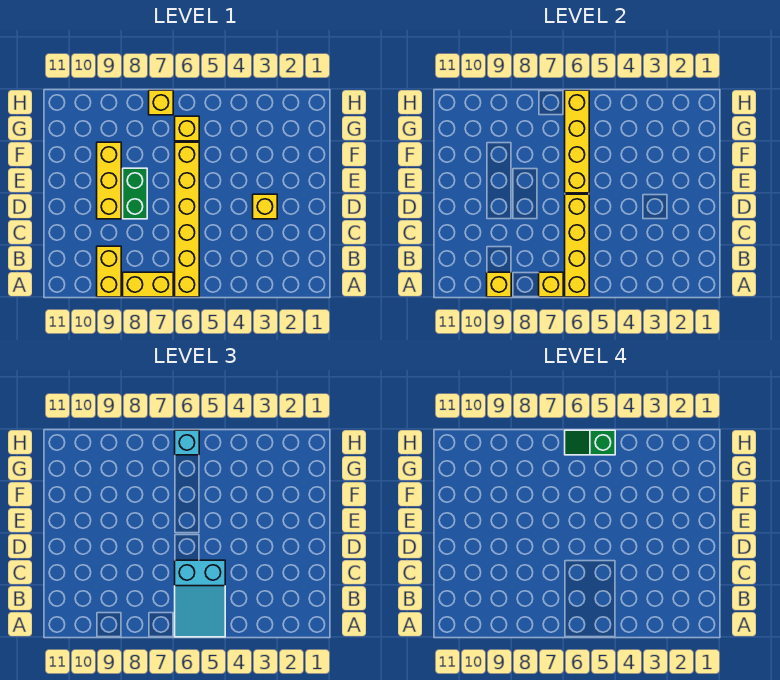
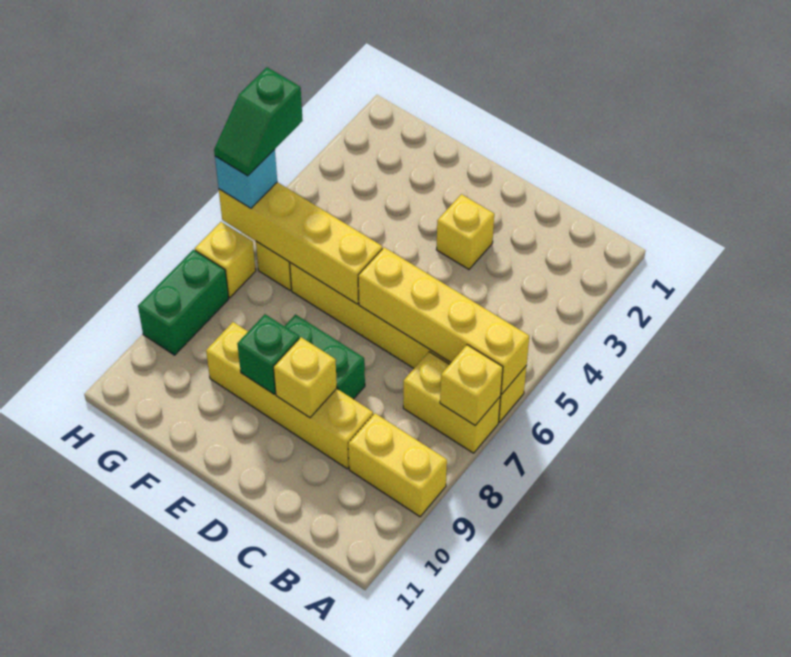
cyan 2x3 slope [175,560,225,637] -> none
yellow 1x2 brick [123,272,173,297] -> yellow 1x2 brick turned to [403,352,501,453]
yellow 1x1 brick [487,272,511,297] -> yellow 1x1 brick moved to [273,337,337,418]
yellow 1x3 brick [97,142,121,219] -> yellow 1x4 brick [206,322,373,469]
none -> green 1x1 brick [237,314,299,394]
none -> green 1x2 brick [138,250,229,355]

